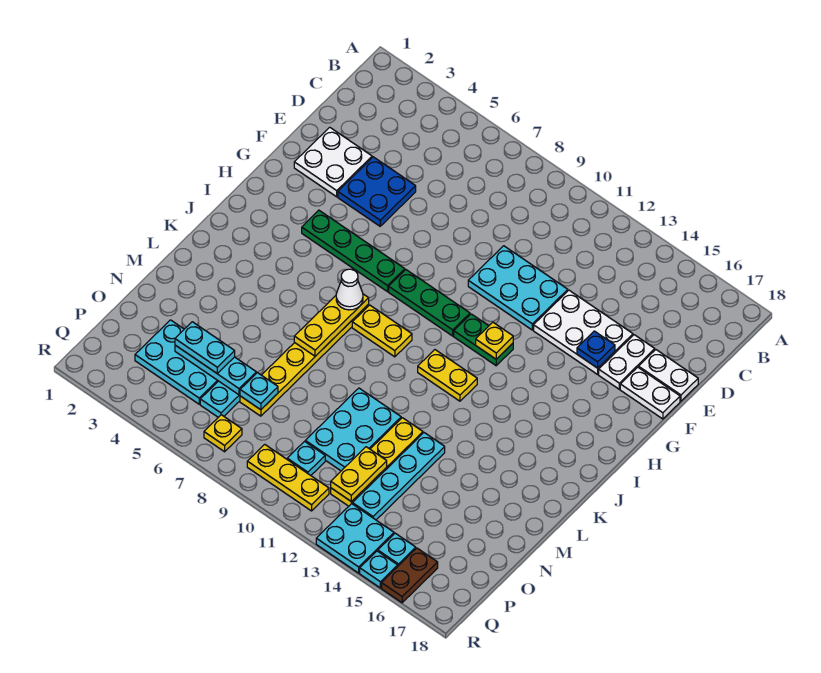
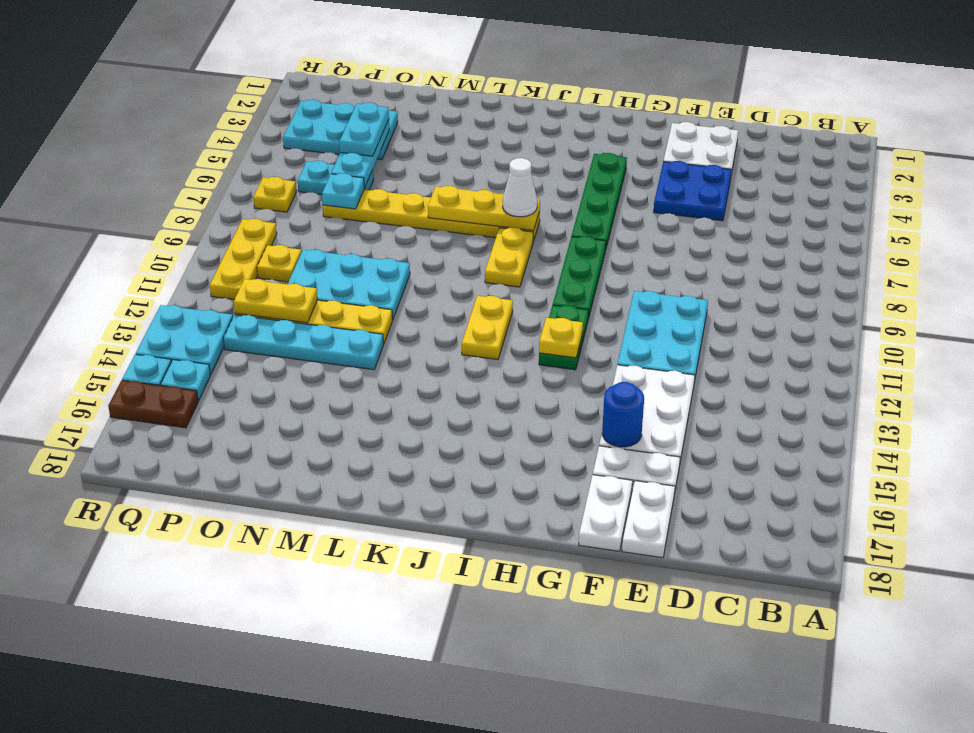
blue 1x1 plate [577,331,615,368] -> blue 1x1 round brick [602,382,644,447]
cyan 2x3 plate [135,320,218,404] -> cyan 2x3 plate turned to [283,100,398,160]
cyan 1x1 plate [287,441,325,475] -> yellow 1x1 plate [257,245,301,282]

